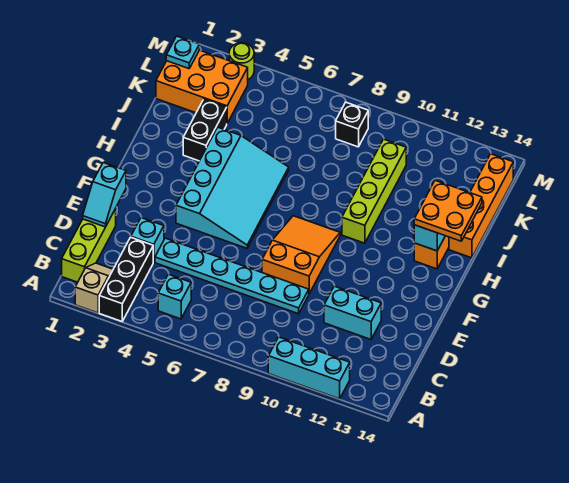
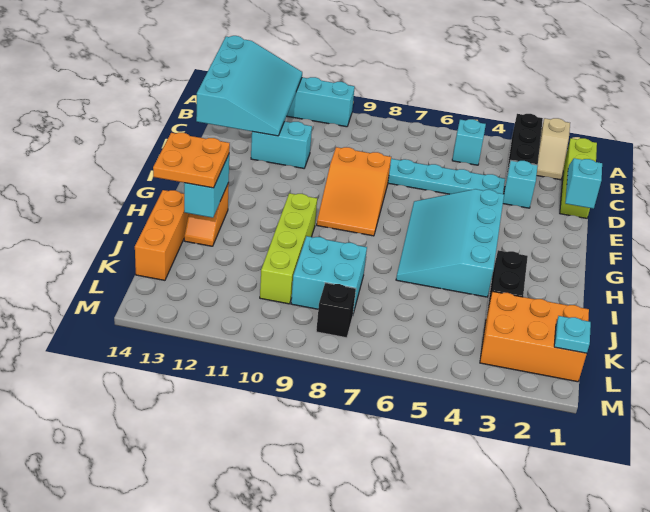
none -> cyan 3x4 slope [196,36,302,136]
orange 1x4 brick [449,154,513,258] -> orange 1x3 brick [135,190,189,280]
none -> cyan 2x2 brick [291,236,367,313]
lime 1x1 round brick [229,43,254,79] -> none

